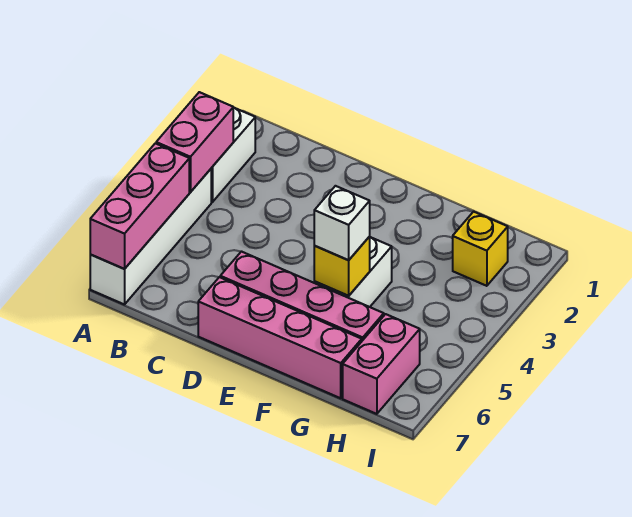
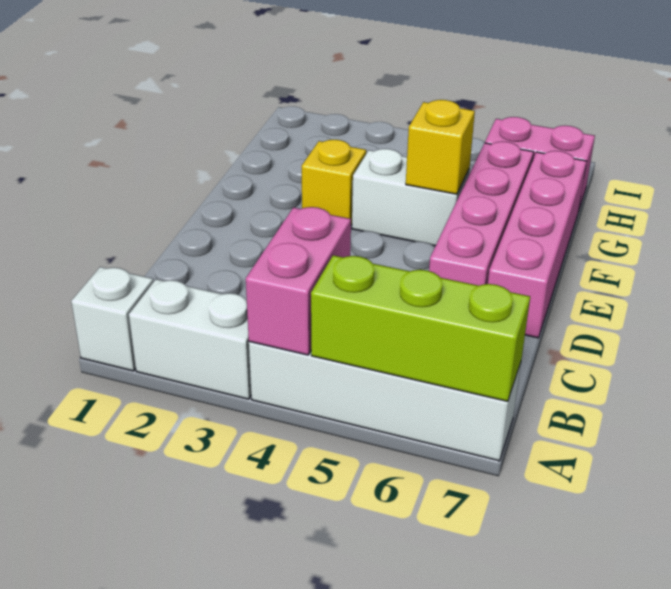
pink 1x2 brick [156,92,233,192] -> pink 1x2 brick turned to [246,207,351,355]
pink 1x3 brick [90,143,189,269] -> lime 1x3 brick [311,255,530,401]
white 1x1 brick [314,186,370,260] -> white 1x1 brick moved to [71,267,154,371]
yellow 1x1 brick [453,212,508,286] -> yellow 1x1 brick moved to [302,140,366,225]

